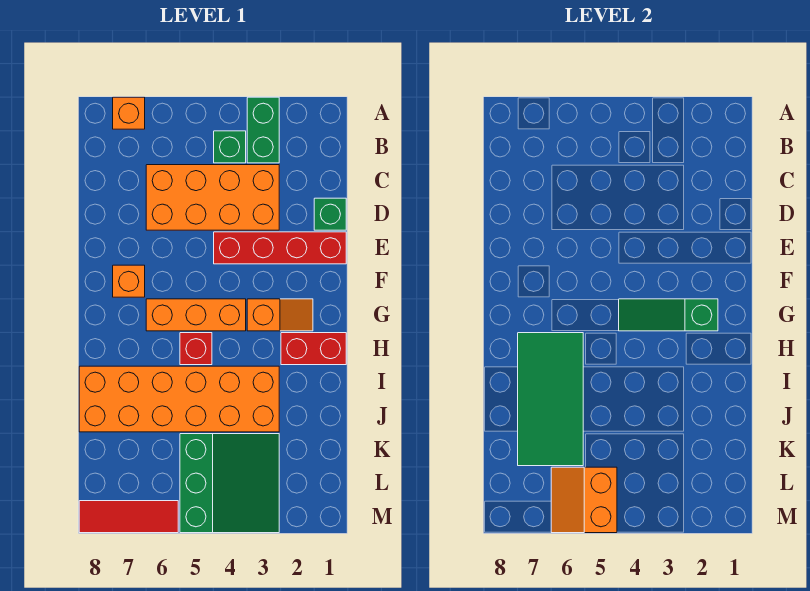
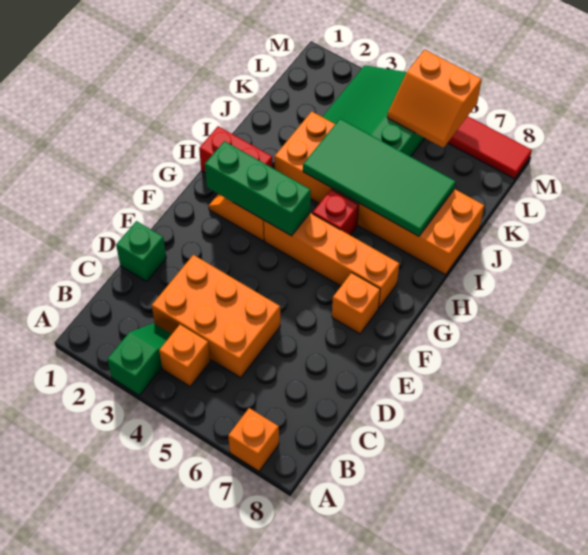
green 1x2 brick [247,97,279,163] -> green 1x2 slope [107,323,172,395]
green 1x1 brick [214,131,246,163] -> orange 1x1 brick [159,325,210,386]
orange 2x4 brick [146,165,279,230] -> orange 2x3 brick [152,255,280,378]
red 1x4 brick [214,232,346,264] -> none
green 1x3 slope [619,299,718,331] -> green 1x3 brick [205,141,311,236]
orange 1x3 brick [146,299,246,331] -> orange 1x4 brick [264,213,399,308]
green 2x4 tile [518,333,583,466] -> green 2x4 tile turned to [303,119,456,236]
orange 2x2 slope [551,467,617,533] -> orange 2x2 slope turned to [387,50,482,148]

